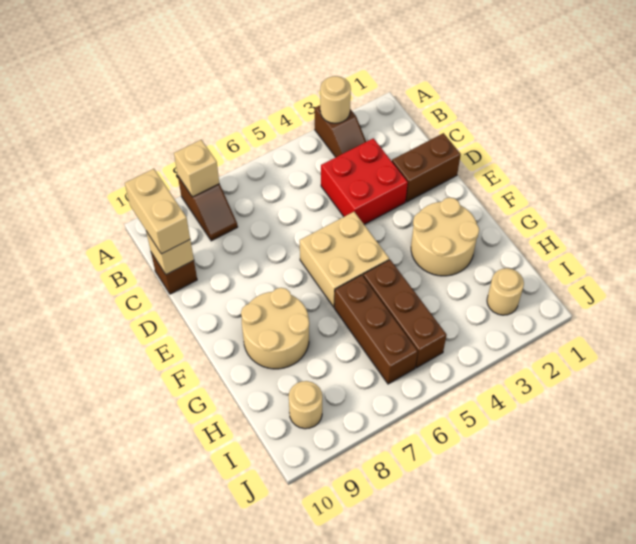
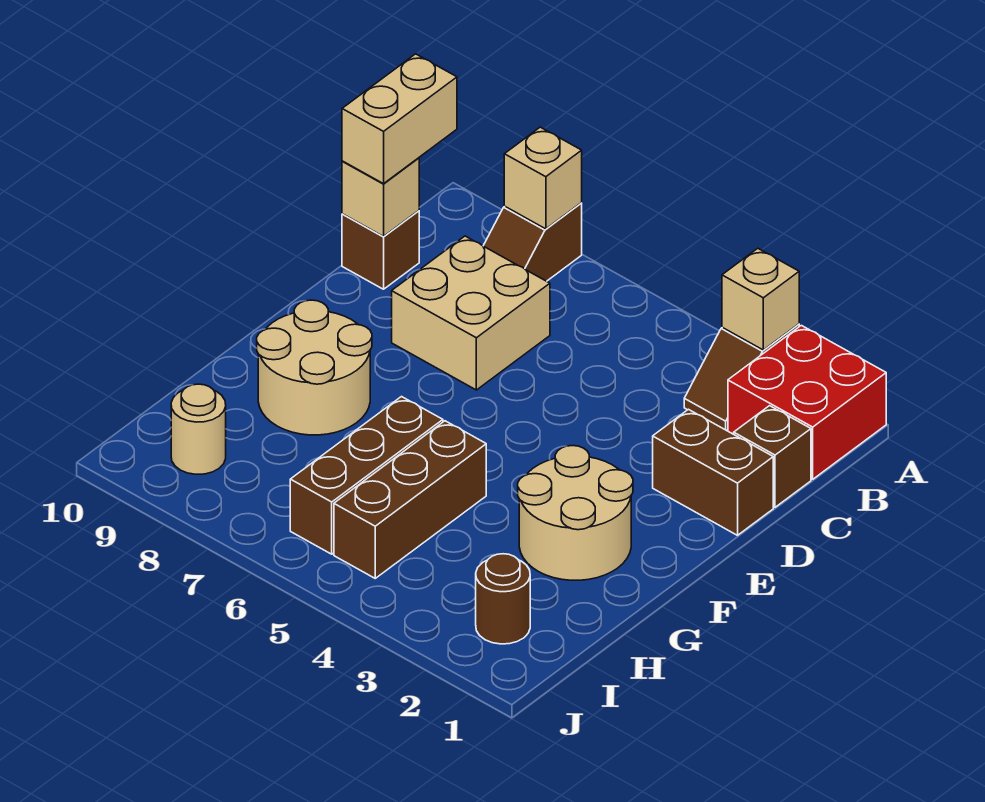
tan 1x1 round brick [320,76,351,123] -> tan 1x1 brick [722,248,799,350]
none -> brown 1x1 brick [734,406,811,507]
red 2x2 brick [321,138,408,224] -> red 2x2 brick moved to [728,325,886,479]
tan 2x2 brick [300,212,389,307] -> tan 2x2 brick moved to [392,236,550,390]
tan 1x1 round brick [487,268,524,315] -> brown 1x1 round brick [476,554,530,644]

